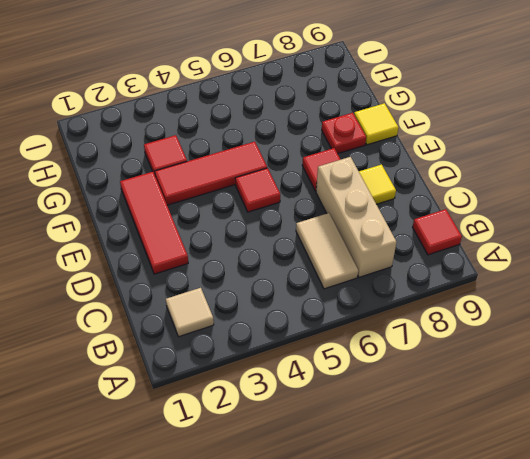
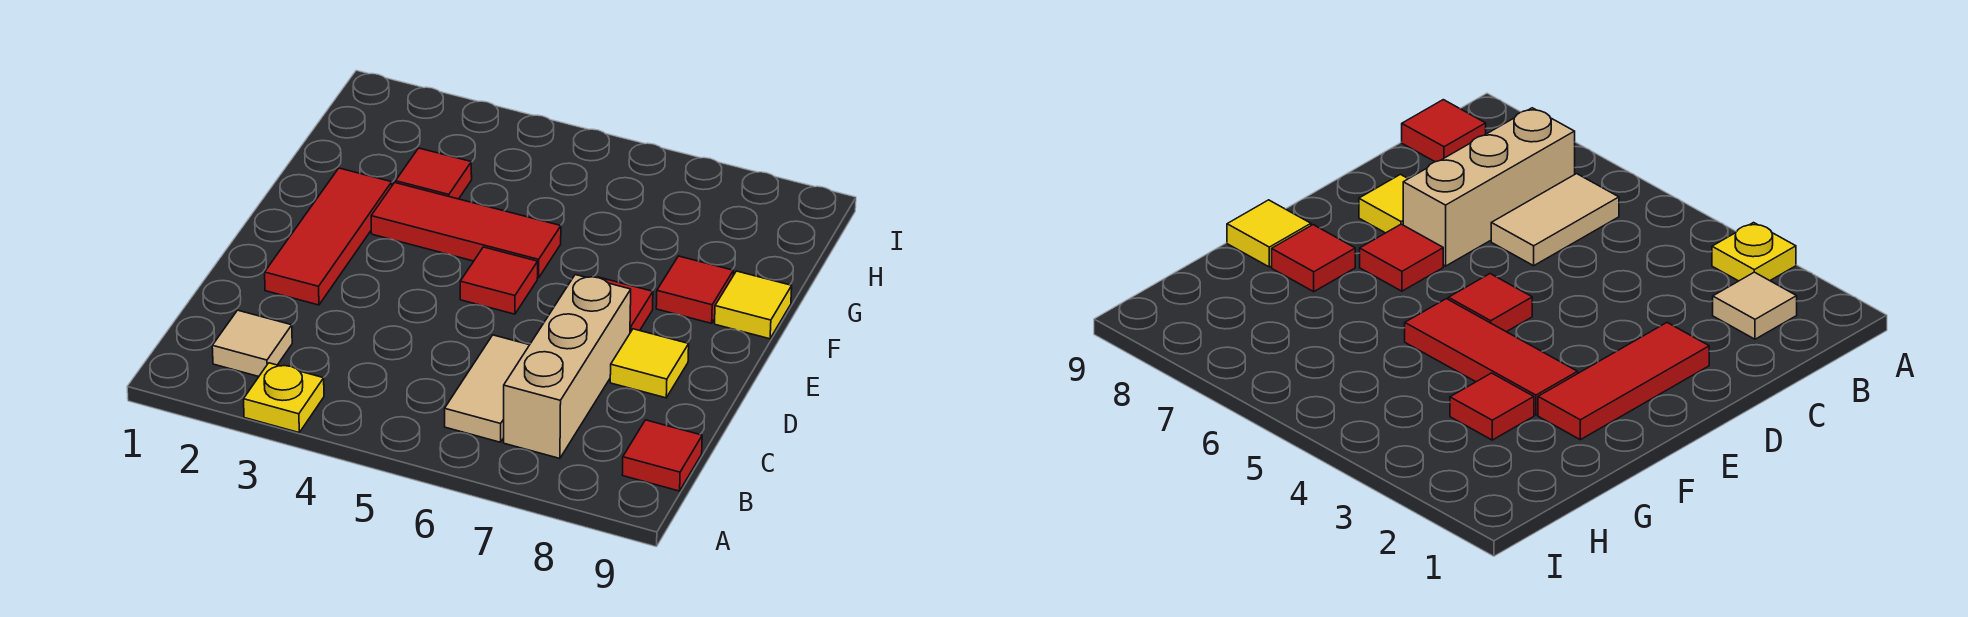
none -> yellow 1x1 plate [244,363,324,433]
red 1x1 plate [322,113,366,154] -> red 1x1 tile [656,256,733,323]

